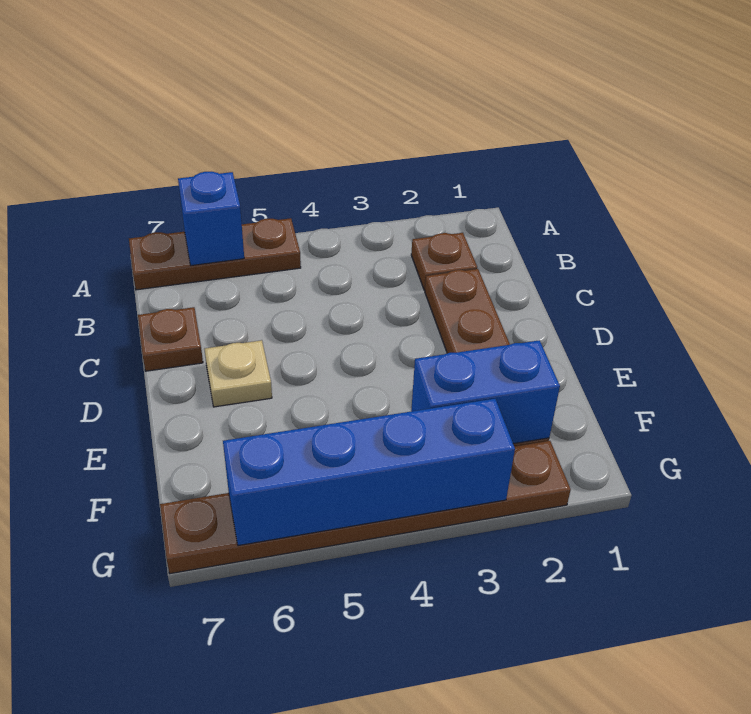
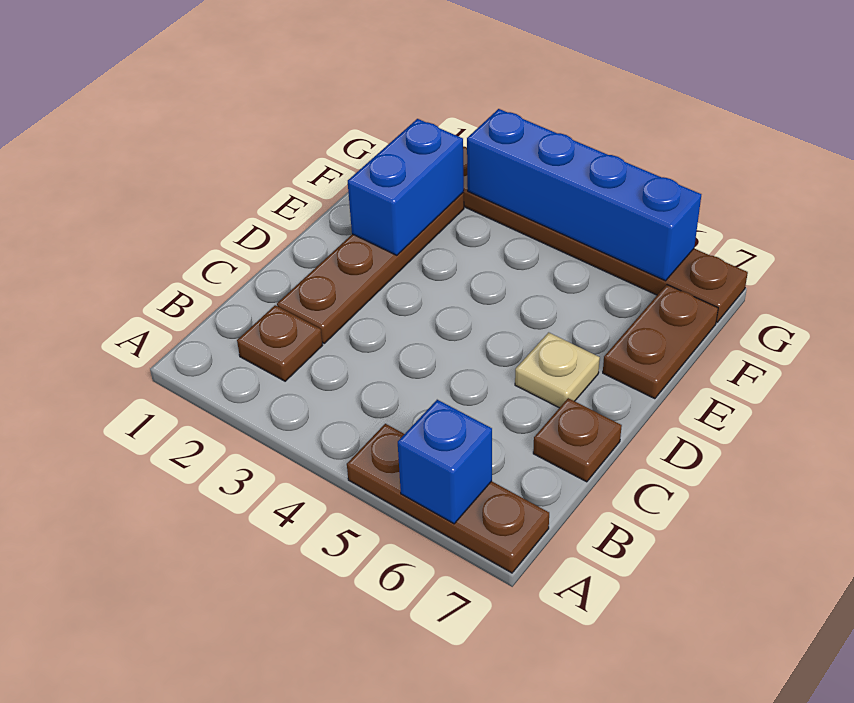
none -> brown 1x2 plate [603,285,718,399]
blue 1x2 brick [411,340,560,444] -> blue 1x2 brick turned to [348,119,464,255]

